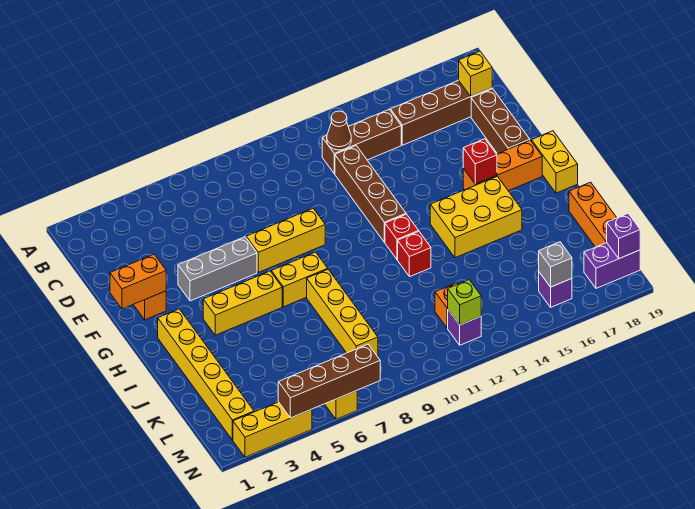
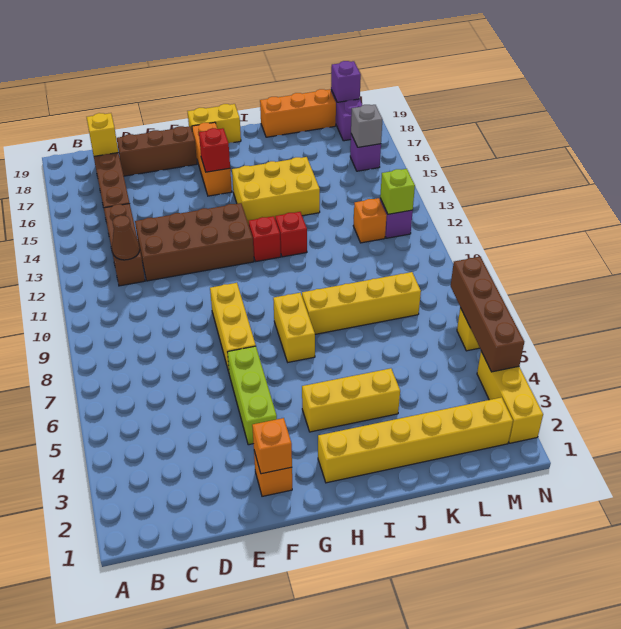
brown 1x4 brick [335,146,406,242] -> brown 2x4 brick [135,203,254,281]
orange 1x2 brick [110,254,166,309] -> orange 1x1 brick [252,418,292,474]
grey 1x3 brick [178,237,257,301] -> lime 1x3 brick [227,346,277,445]
yellow 1x3 brick [203,271,282,335] -> yellow 1x3 brick turned to [302,368,400,432]
yellow 2x3 brick [430,176,522,258] -> yellow 2x3 brick turned to [232,157,320,225]

